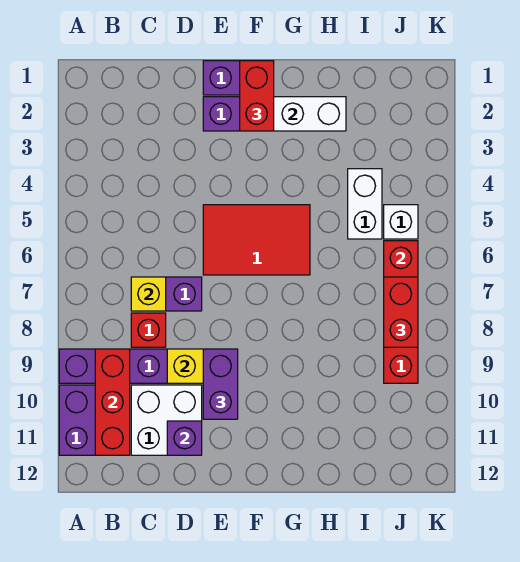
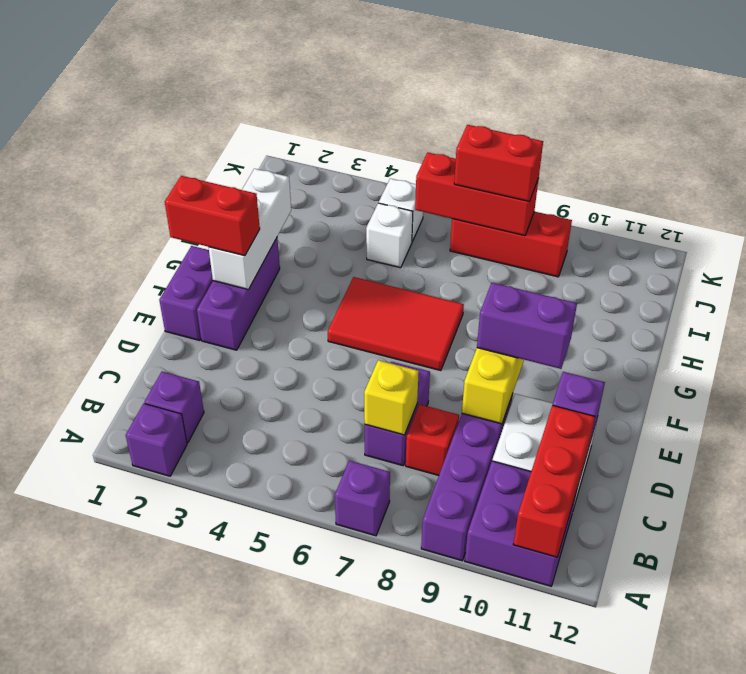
none -> purple 1x1 brick [126,404,187,476]
none -> purple 1x1 brick [335,461,390,536]
none -> purple 1x1 brick [145,372,204,443]
red 1x3 brick [95,349,130,455] -> red 1x3 brick turned to [513,405,595,557]
red 2x3 tile [203,205,310,275] -> red 2x3 tile turned to [328,277,464,371]
white 1x2 brick [348,169,382,239] -> white 1x1 brick [366,203,413,268]

